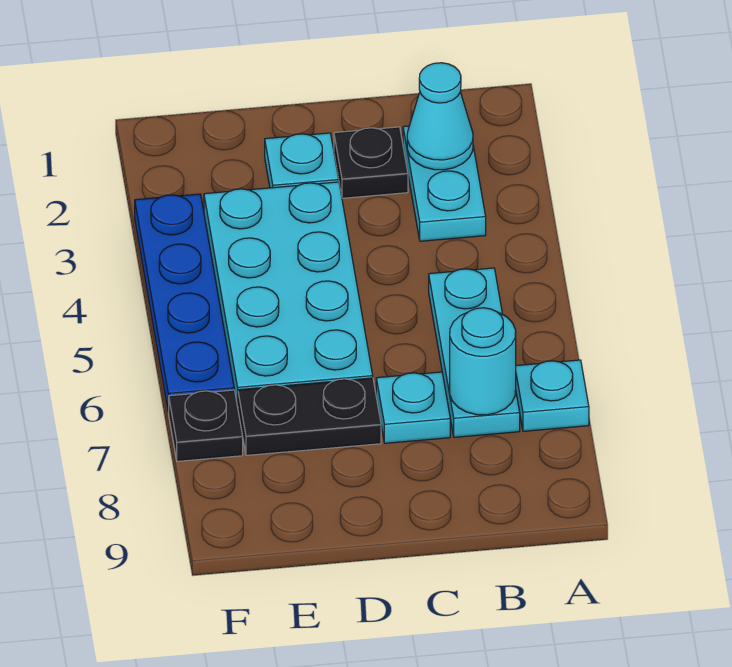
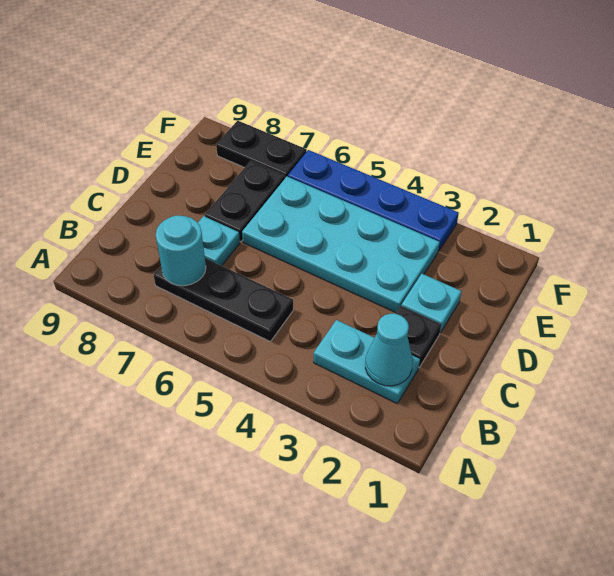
cyan 1x1 plate [516,360,589,431] -> none
cyan 1x3 plate [429,268,520,437] -> black 1x3 plate [154,258,293,341]
black 1x1 plate [169,390,243,461] -> black 1x2 plate [216,121,307,178]

